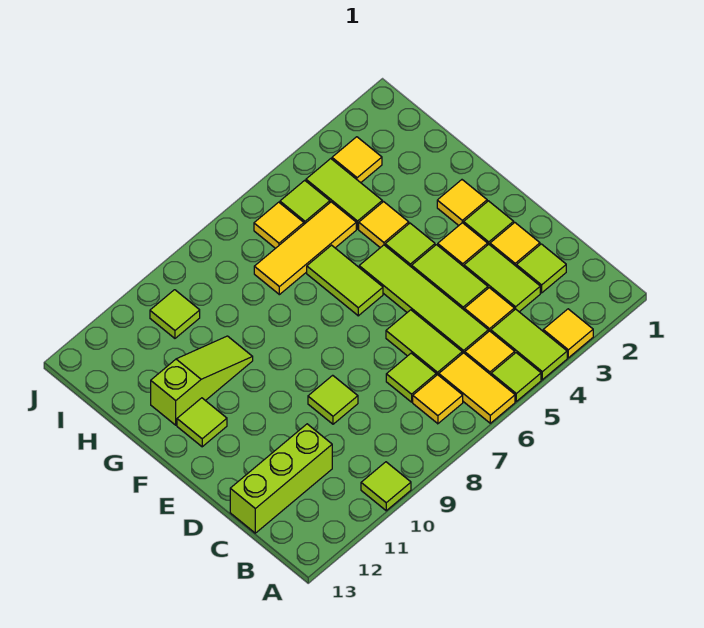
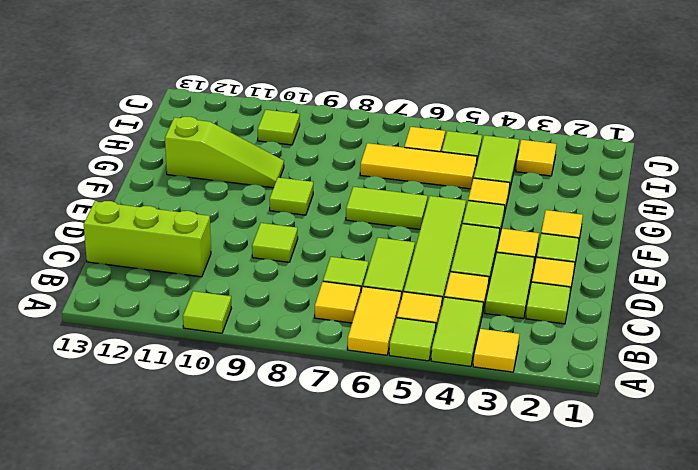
lime 1x2 tile [307,245,383,316] -> lime 1x2 tile turned to [346,187,428,229]
lime 1x1 tile [177,398,227,447] -> lime 1x1 tile moved to [270,177,313,215]

